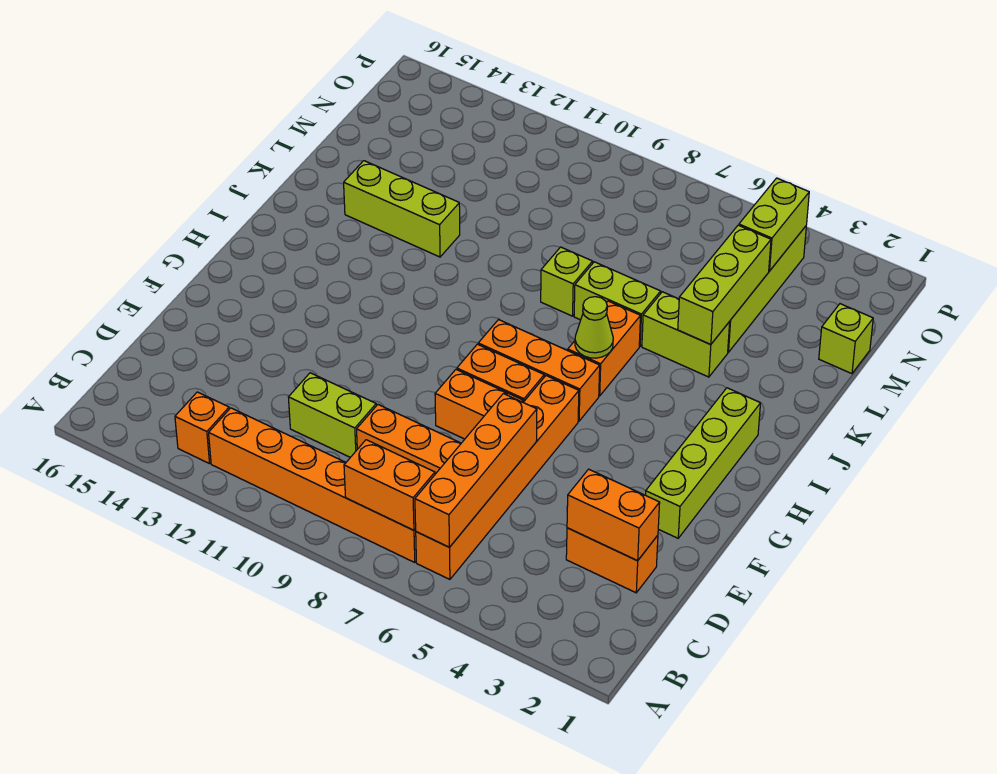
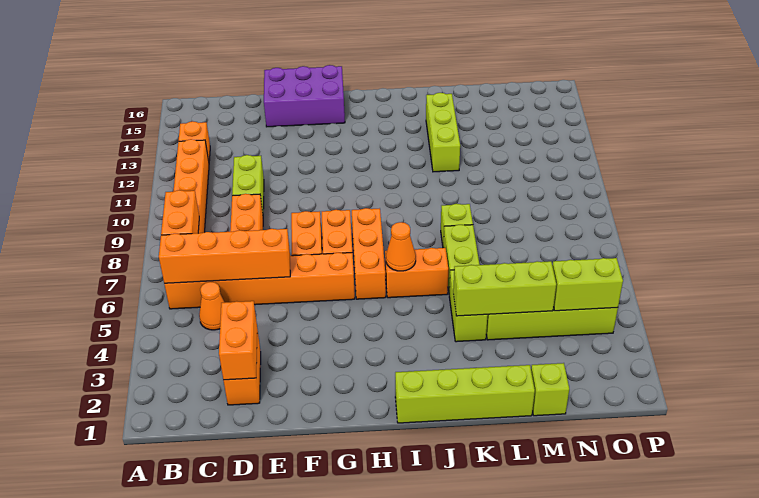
none -> orange 1x1 cone [199,282,225,330]
none -> purple 2x3 brick [264,65,345,127]
lime 1x4 brick [646,388,761,538] -> lime 1x4 brick moved to [395,365,535,423]
lime 1x1 cone [575,297,613,358] -> orange 1x1 cone [386,222,416,271]

